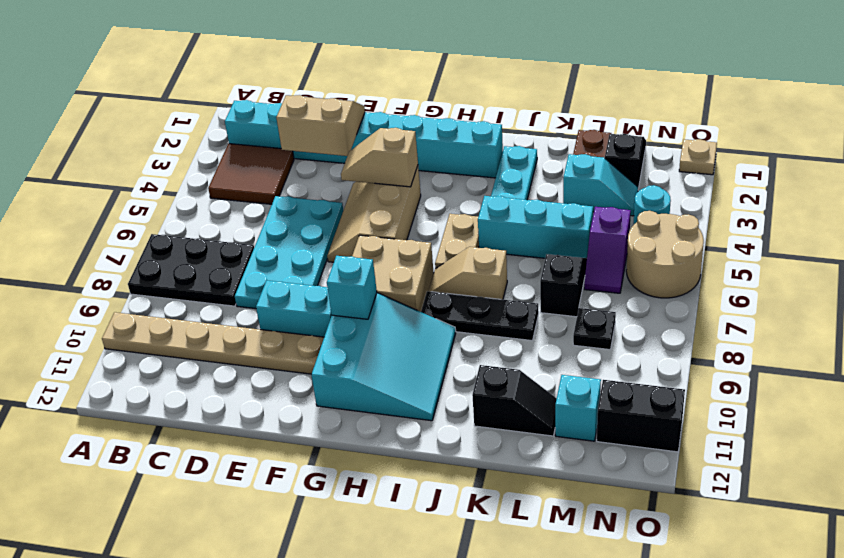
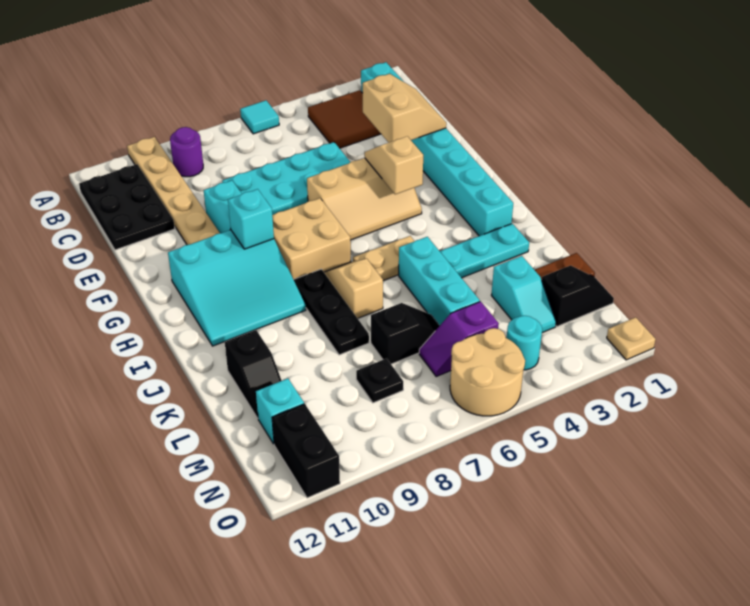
none -> cyan 1x1 tile [240,100,279,134]
black 2x3 plate [128,234,254,306] -> black 2x3 plate moved to [79,164,175,250]
none -> purple 1x1 round brick [170,127,203,177]
tan 2x3 slope [327,166,421,262] -> tan 2x3 slope turned to [307,158,422,240]

